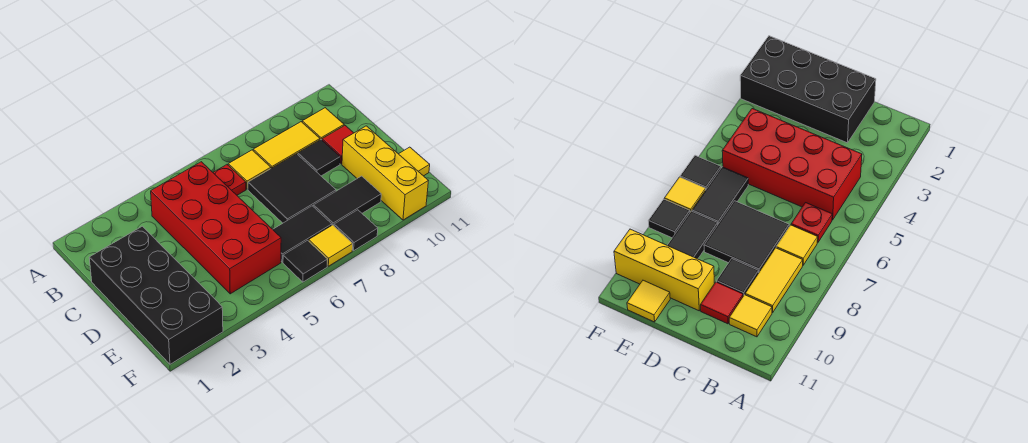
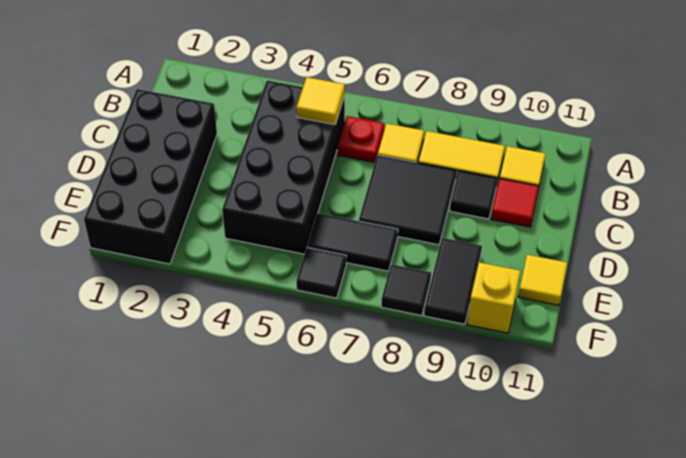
red 2x4 brick [151,162,281,294] -> black 2x4 brick [222,80,345,254]
yellow 1x3 brick [342,126,428,220] -> yellow 1x1 brick [467,262,520,333]
black 1x2 tile [313,176,381,225] -> black 1x2 tile turned to [424,238,482,324]
yellow 1x1 tile [309,225,353,266] -> yellow 1x1 tile moved to [296,77,345,125]

